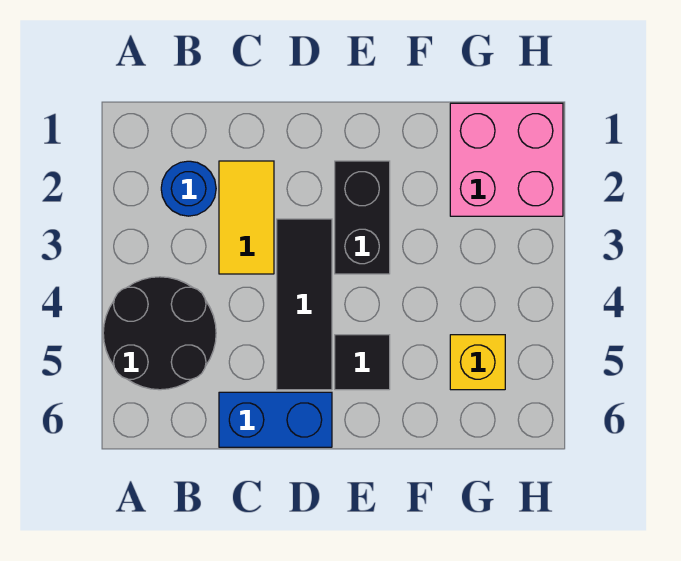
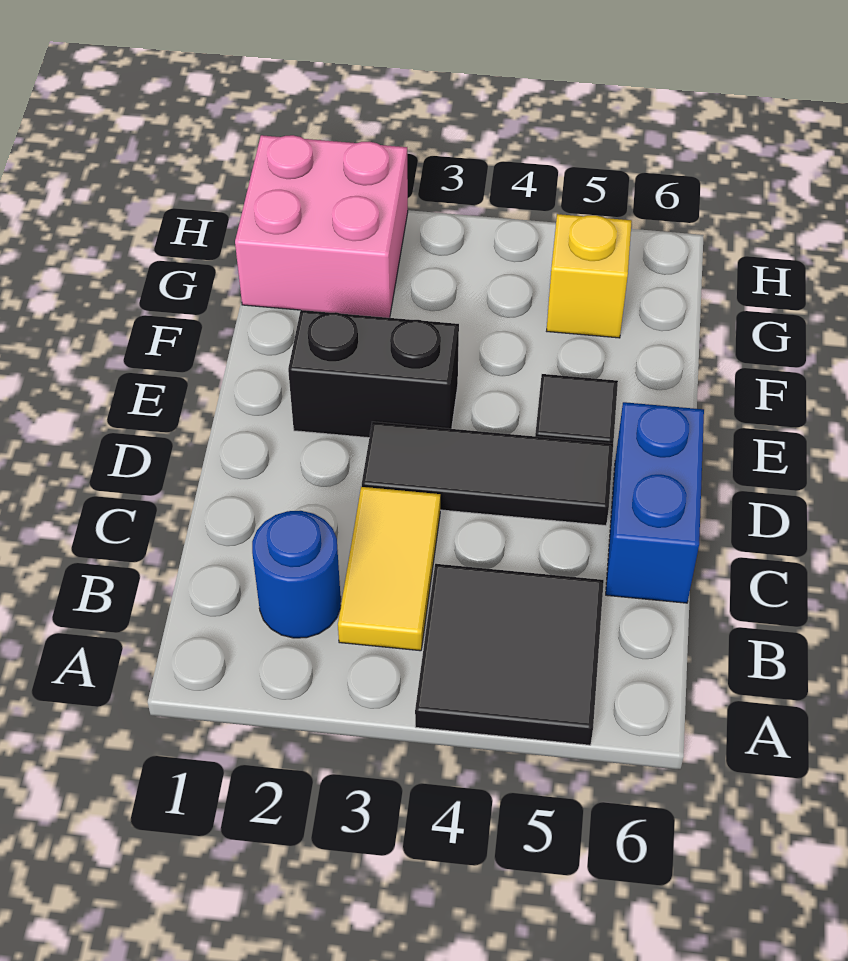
black 2x2 round brick [103,277,216,390] -> black 2x2 tile [415,564,604,745]
yellow 1x2 tile [219,161,274,274] -> yellow 1x2 tile turned to [338,487,440,651]

